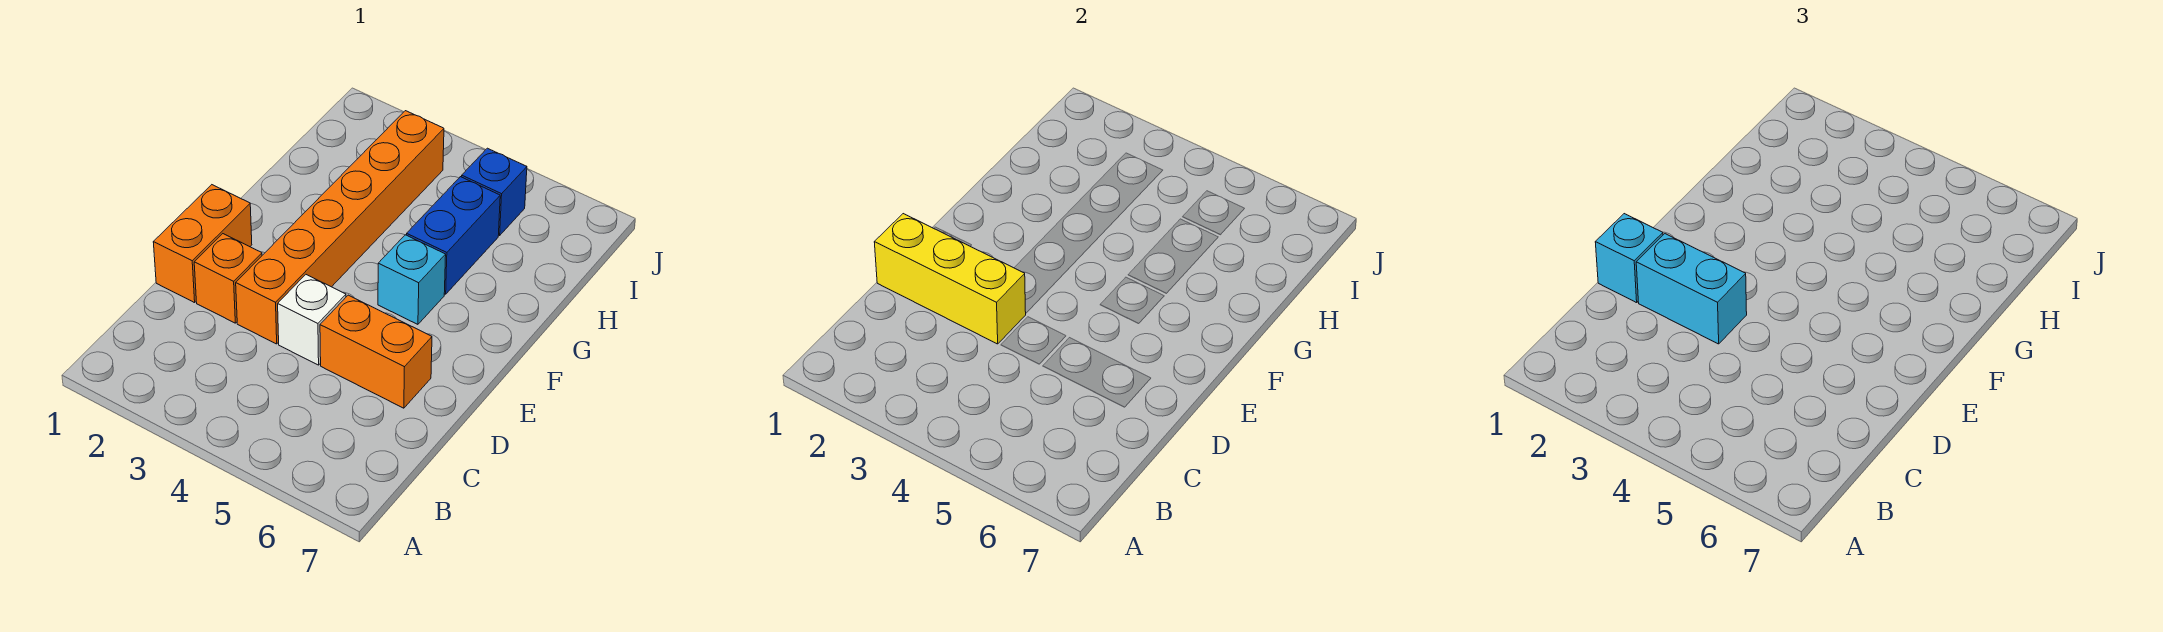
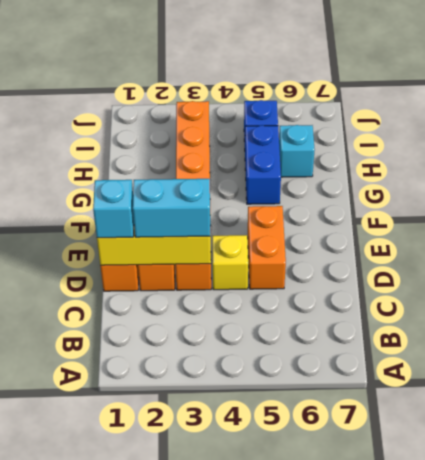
white 1x1 brick [278,275,346,365] -> yellow 1x1 brick [212,235,248,290]
orange 1x2 brick [320,295,432,408] -> orange 1x2 brick turned to [248,206,286,289]
cyan 1x1 brick [378,235,446,324] -> cyan 1x1 brick moved to [279,125,315,177]

